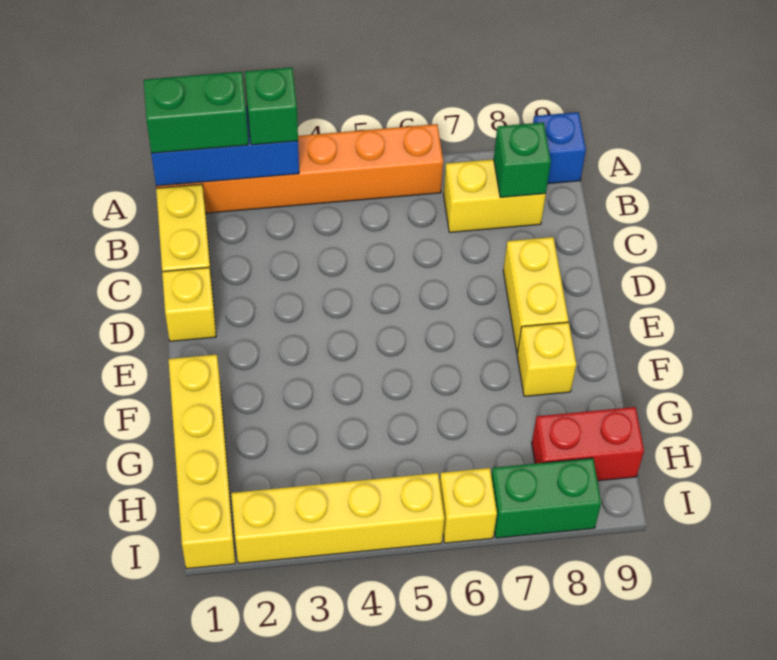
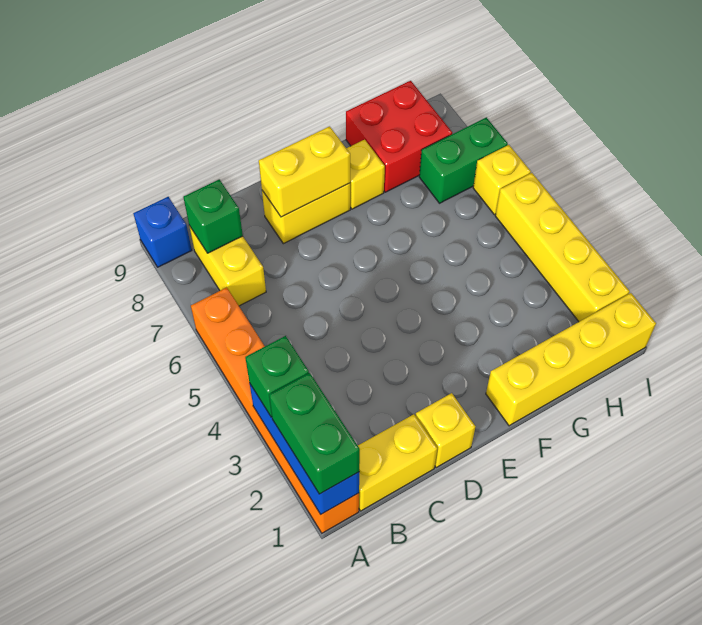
none -> yellow 1x2 brick [259,126,350,217]
red 1x2 brick [532,407,644,481] -> red 2x2 brick [346,81,452,192]
green 1x2 brick [491,458,601,538] -> green 1x2 brick turned to [419,117,508,203]

